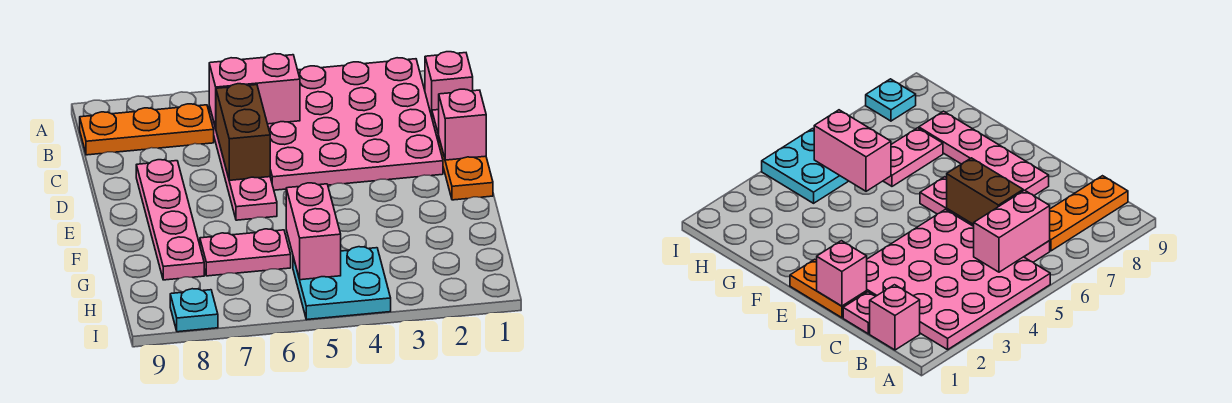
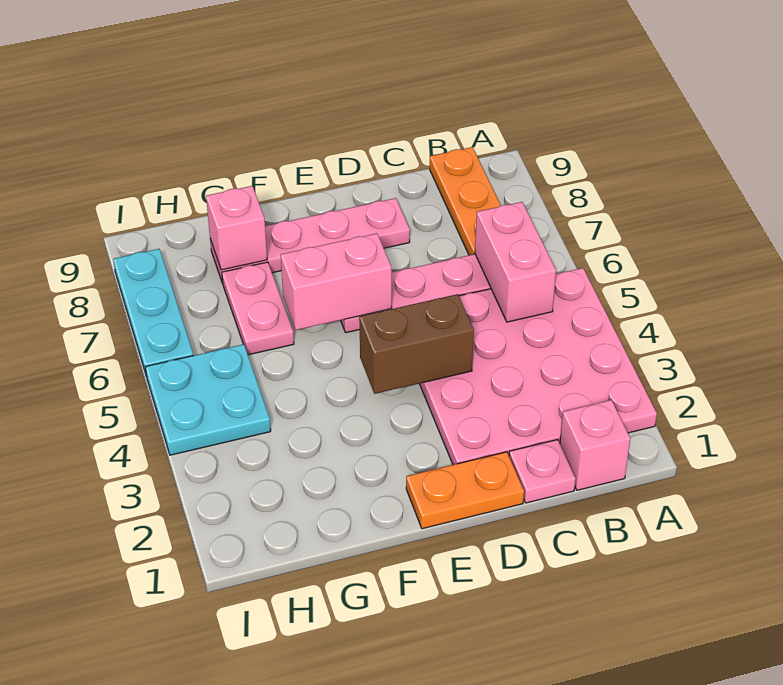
brown 1x2 brick [216,84,270,180] -> brown 1x2 brick moved to [359,294,474,394]
pink 1x1 brick [438,89,486,160] -> pink 1x1 brick moved to [206,186,267,270]
pink 1x2 brick [286,183,341,280] -> pink 1x2 brick moved to [281,233,392,330]
cyan 1x1 plate [170,289,218,332] -> cyan 1x3 plate [113,249,193,376]

